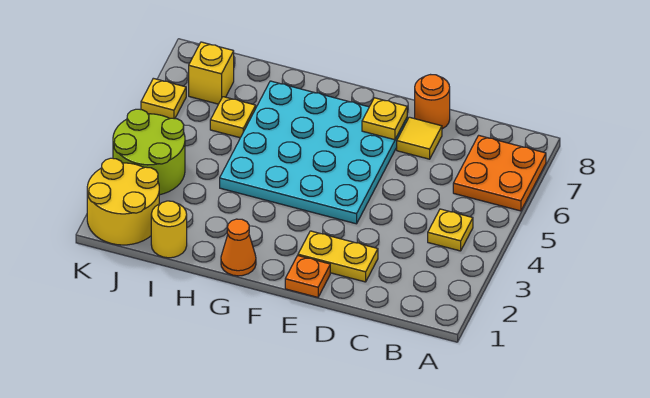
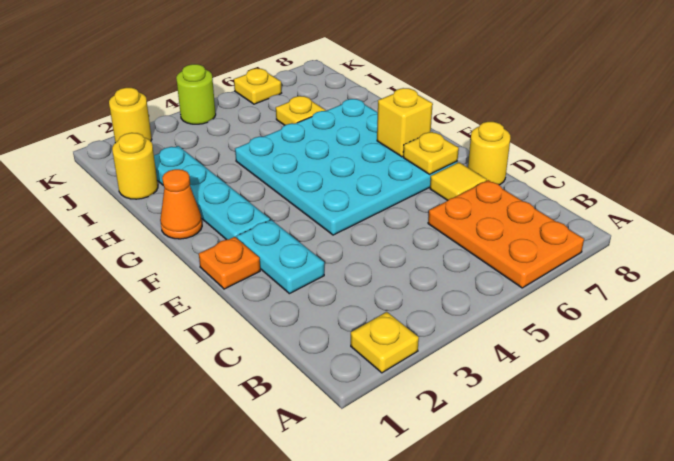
orange 2x2 plate [453,135,546,211] -> orange 2x3 plate [428,180,584,288]
yellow 1x1 plate [428,209,473,251] -> yellow 1x1 plate moved to [351,312,419,373]
yellow 1x2 plate [298,231,378,282] -> cyan 1x2 plate [237,220,324,294]
orange 1x1 round brick [415,75,450,129] -> yellow 1x1 round brick [468,122,510,185]
none -> cyan 1x4 plate [154,146,270,240]
yellow 2x2 round brick [87,158,159,245] -> yellow 1x1 round brick [109,88,152,143]
lime 2x2 round brick [113,109,185,195] -> lime 1x1 round brick [176,64,216,124]
yellow 1x1 brick [189,42,234,104] -> yellow 1x1 brick moved to [377,88,433,157]

